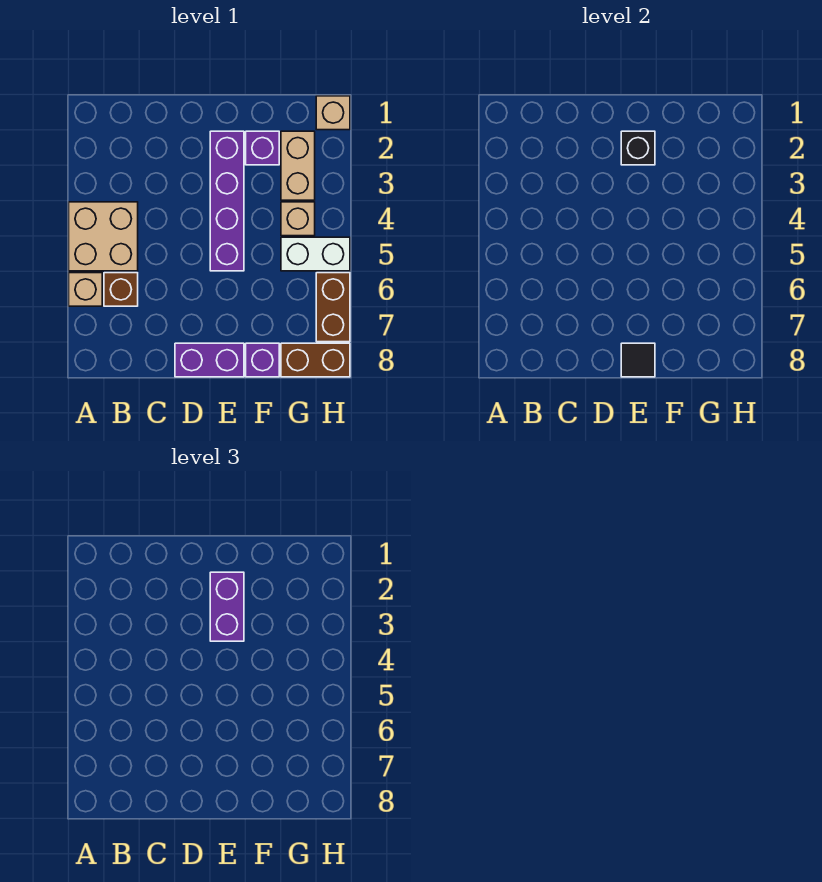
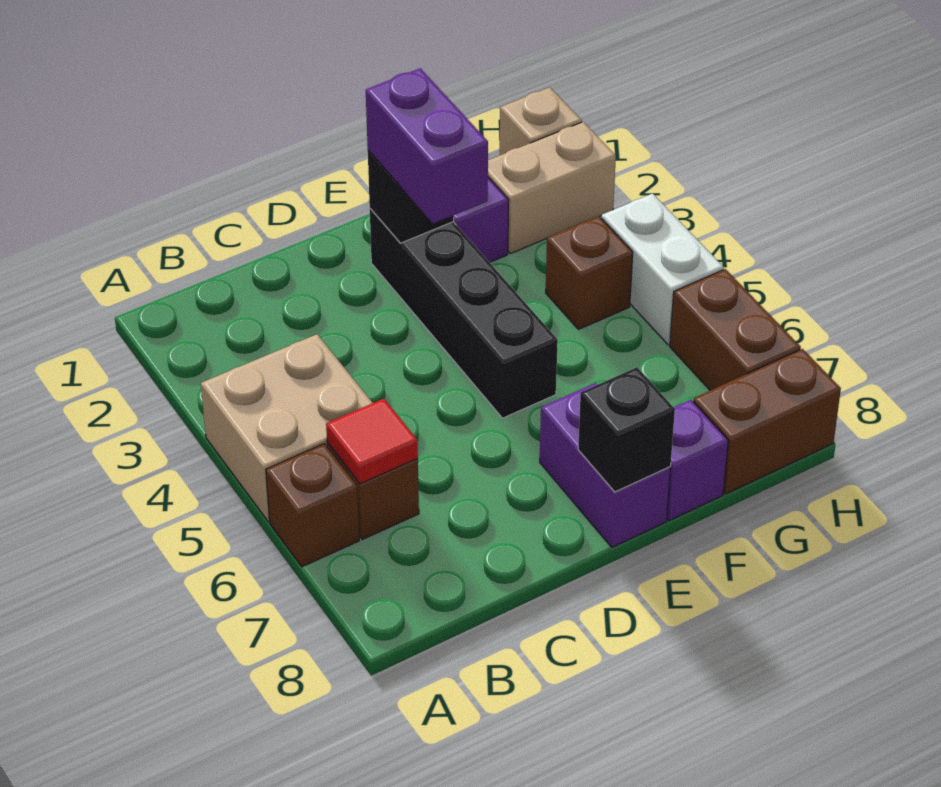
tan 1x1 brick [69,273,102,306] -> brown 1x1 brick [266,444,359,567]
none -> red 1x1 tile [326,399,418,484]
purple 1x2 brick [175,343,244,377] -> purple 1x2 brick turned to [540,383,671,547]
purple 1x4 brick [210,131,244,271] -> black 1x4 brick [370,209,558,418]
black 1x1 tile [621,343,655,377] -> black 1x1 brick [578,367,675,492]
tan 1x2 brick [281,131,315,200] -> tan 1x2 brick turned to [488,122,616,254]
tan 1x1 brick [281,202,315,236] -> brown 1x1 brick [546,216,633,329]
white 1x2 brick [281,237,350,271] -> white 1x2 brick turned to [601,194,724,345]

